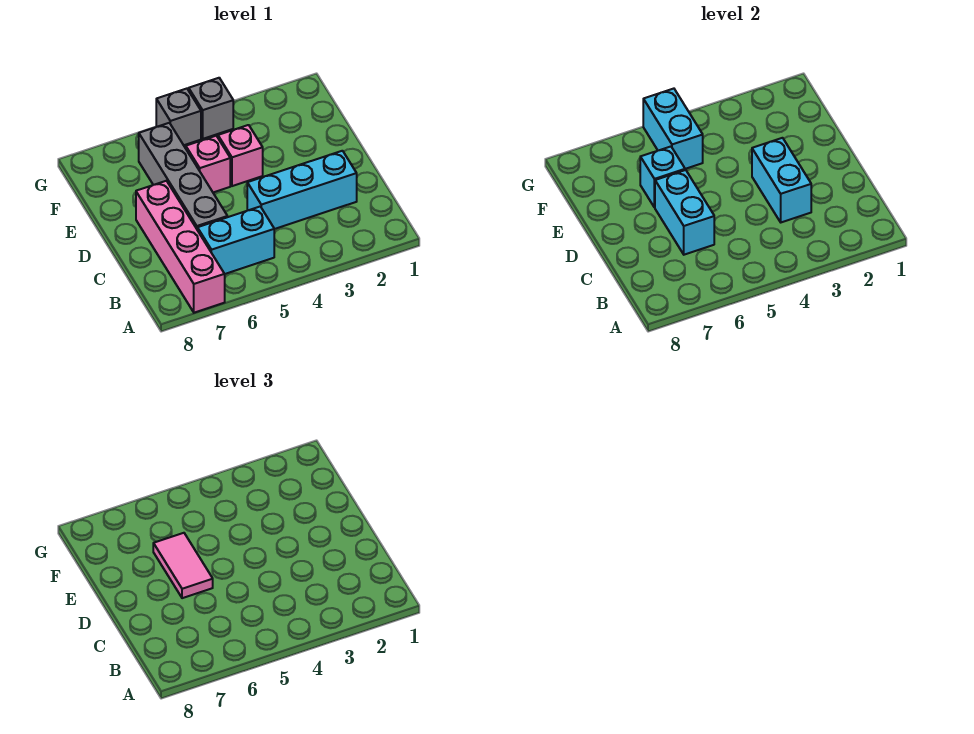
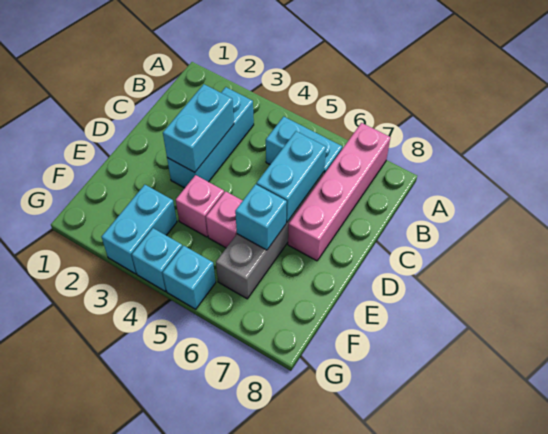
cyan 1x3 brick [247,151,357,229] -> cyan 1x3 brick turned to [167,87,254,188]
pink 1x2 tile [153,533,213,598] -> none
cyan 1x2 brick [643,89,703,169] -> cyan 1x2 brick moved to [101,185,177,274]
grey 1x1 brick [189,78,233,139] -> cyan 1x1 brick [132,228,182,291]
grey 1x1 brick [156,89,201,145] -> cyan 1x1 brick [163,246,216,309]

